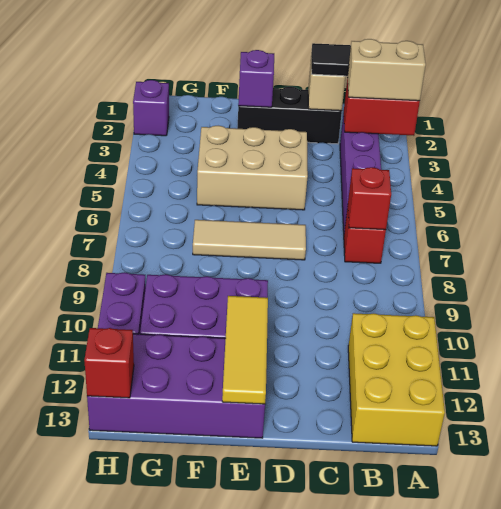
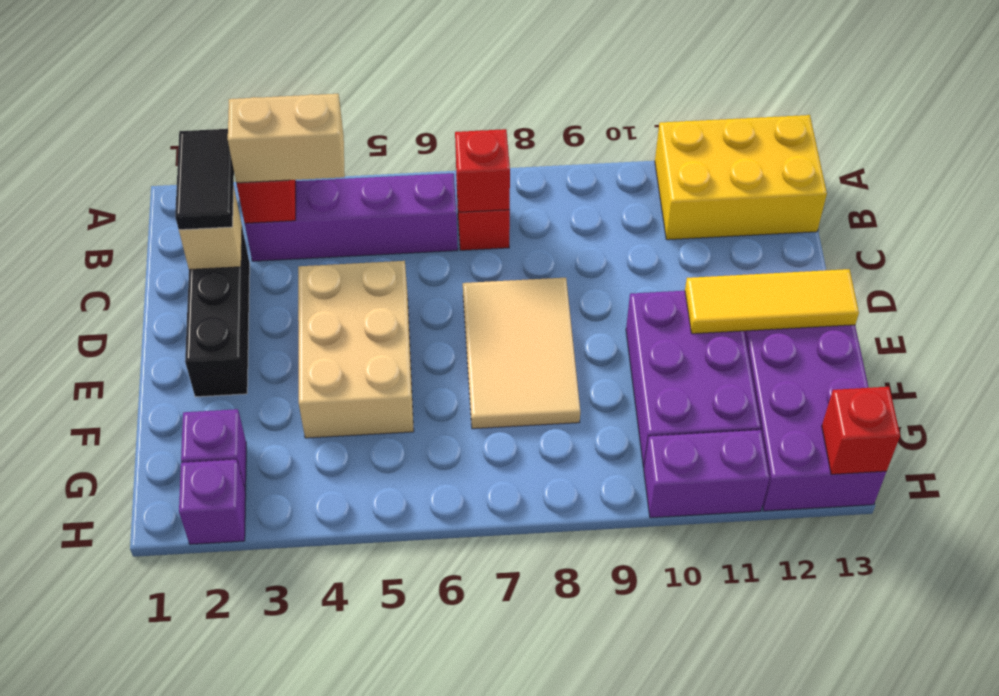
tan 1x2 brick [347,39,426,101] -> tan 1x2 brick turned to [228,94,345,183]
tan 1x3 tile [193,220,306,260] -> tan 2x3 tile [463,278,580,429]
purple 1x1 brick [238,50,274,107] -> purple 1x1 brick moved to [181,409,246,490]

